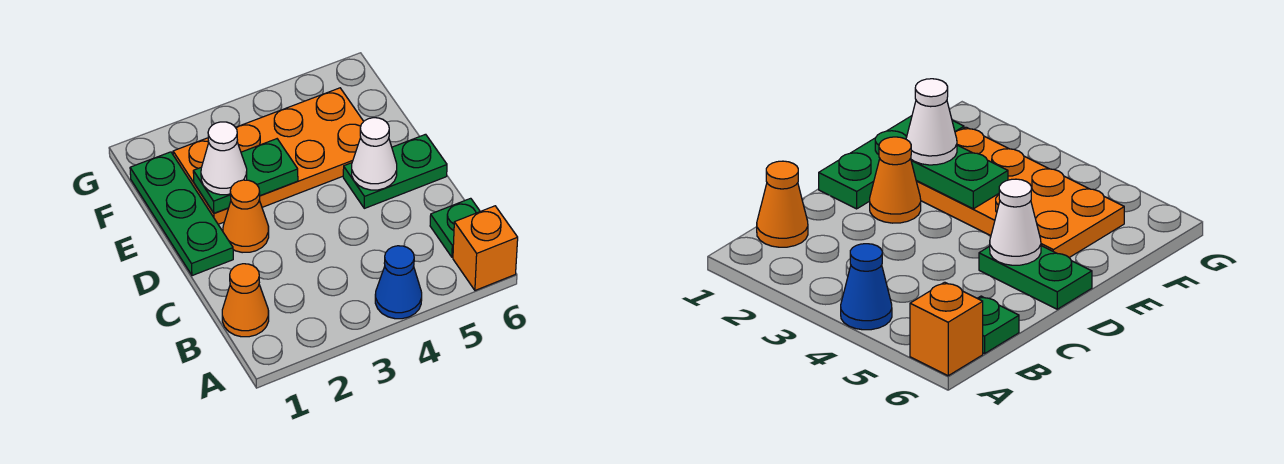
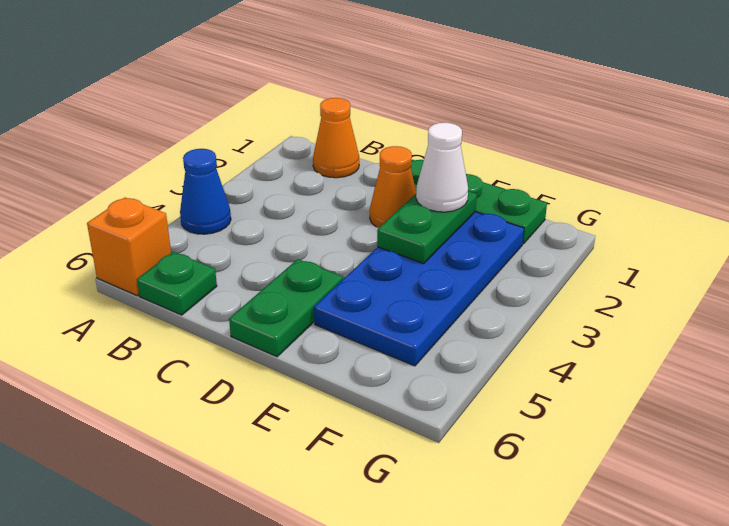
white 1x1 cone [352,118,397,190] -> none
orange 2x4 plate [173,88,364,224] -> blue 2x4 plate [314,212,524,366]

